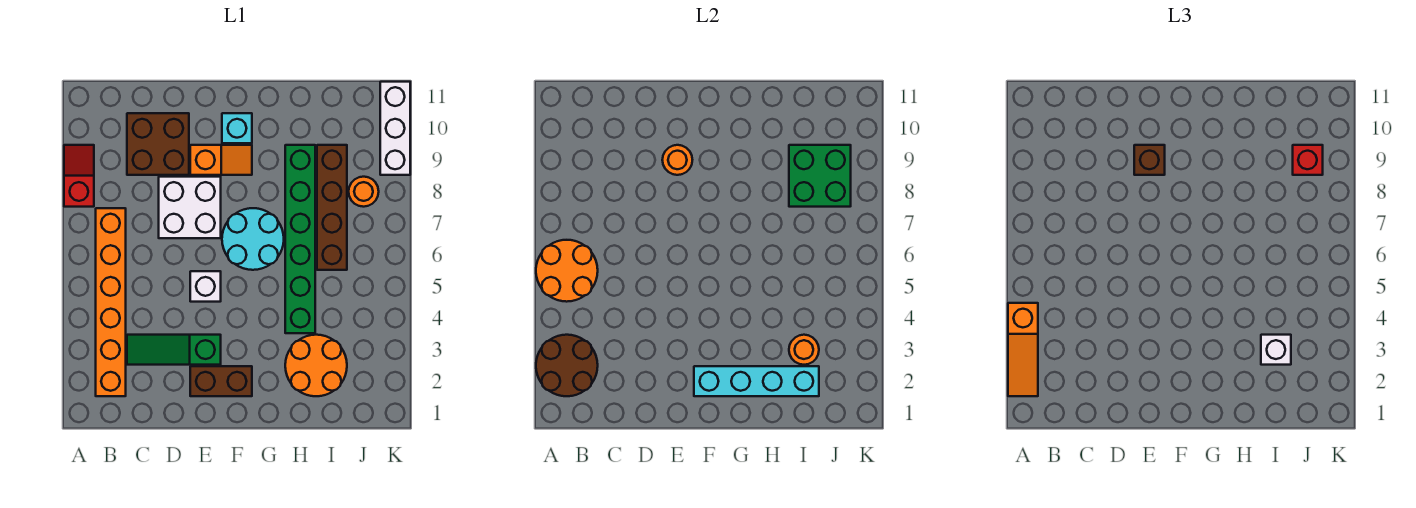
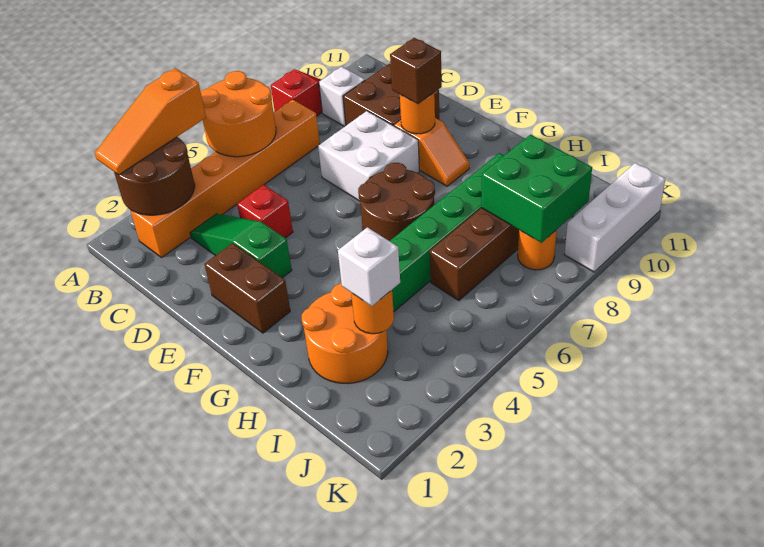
white 1x1 brick [190,271,221,302] -> white 1x1 brick moved to [319,67,365,127]
cyan 1x4 brick [694,366,819,396] -> none
cyan 2x2 round brick [222,208,284,270] -> brown 2x2 round brick [358,163,435,241]
cyan 1x1 brick [222,113,252,143] -> none
red 1x1 brick [1293,145,1323,175] -> red 1x1 brick moved to [237,185,293,238]

